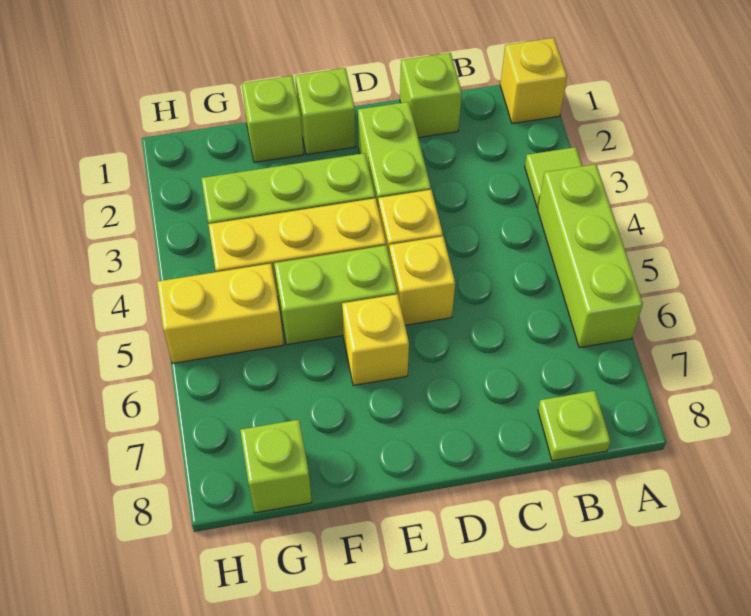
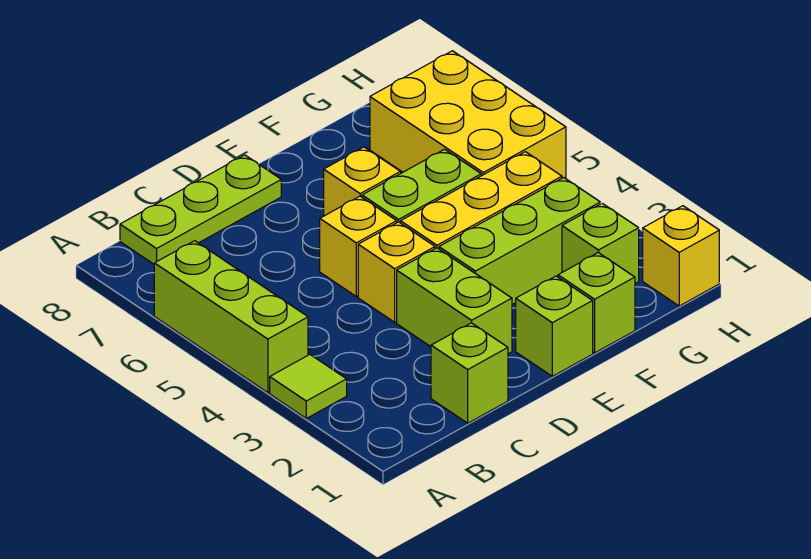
yellow 1x1 brick [500,38,567,123] -> yellow 1x1 brick moved to [643,206,719,306]
lime 1x1 plate [538,391,610,461] -> lime 1x3 plate [120,155,281,264]
yellow 1x2 brick [157,264,284,363] -> yellow 2x3 brick [370,51,566,179]
lime 1x1 brick [240,420,312,513] -> lime 1x1 brick moved to [562,203,639,283]

